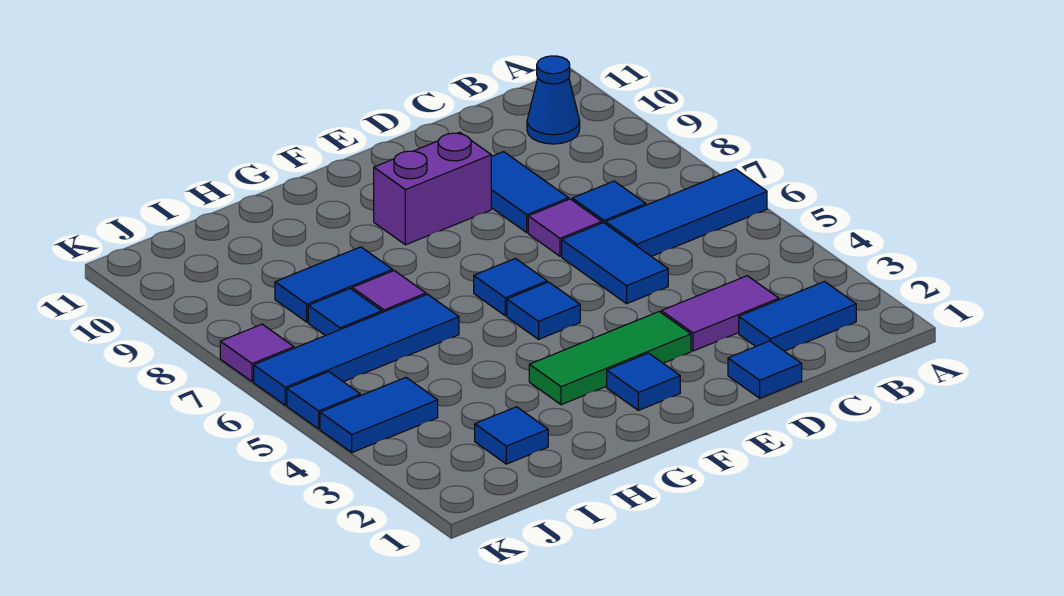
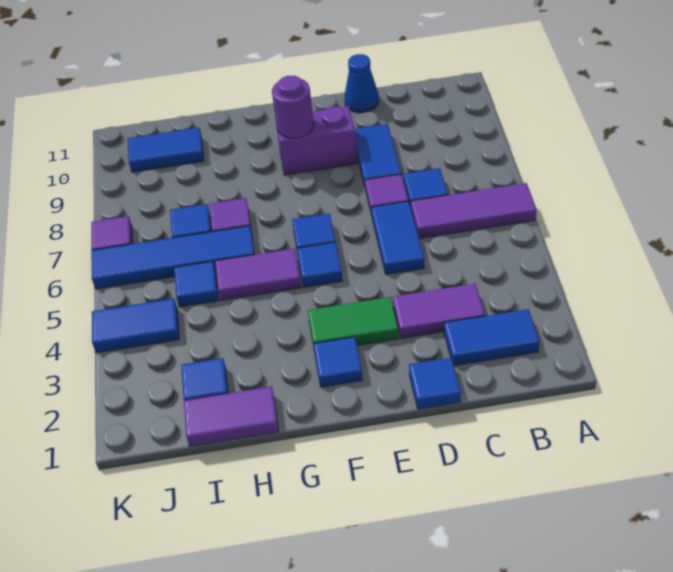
blue 1x3 tile [606,169,767,256] -> purple 1x3 tile [411,183,537,239]
blue 1x1 cone [527,56,580,144] -> blue 1x1 cone moved to [345,54,379,113]
green 1x3 tile [529,312,691,405] -> green 1x2 tile [308,297,399,346]
none -> purple 1x1 round brick [272,76,314,138]
none -> purple 1x2 tile [215,248,301,300]
none -> purple 1x2 tile [184,386,279,446]
blue 1x2 tile [275,247,393,322] -> blue 1x2 tile moved to [128,128,204,172]
blue 1x1 tile [287,372,360,429] -> blue 1x1 tile moved to [174,261,219,307]

